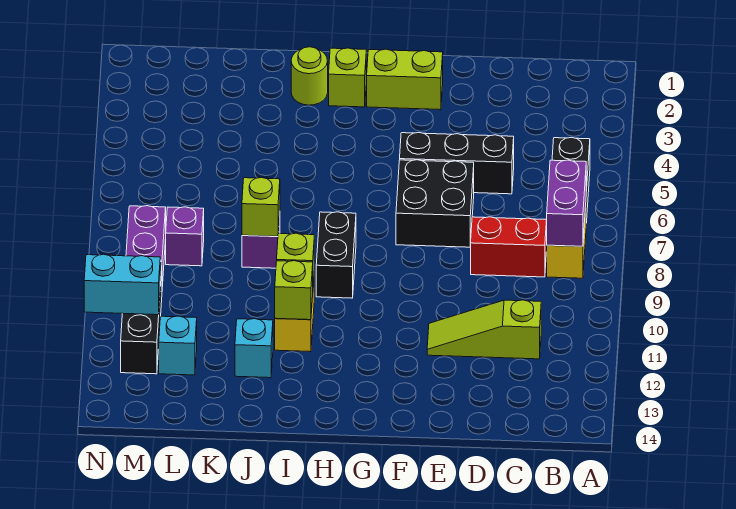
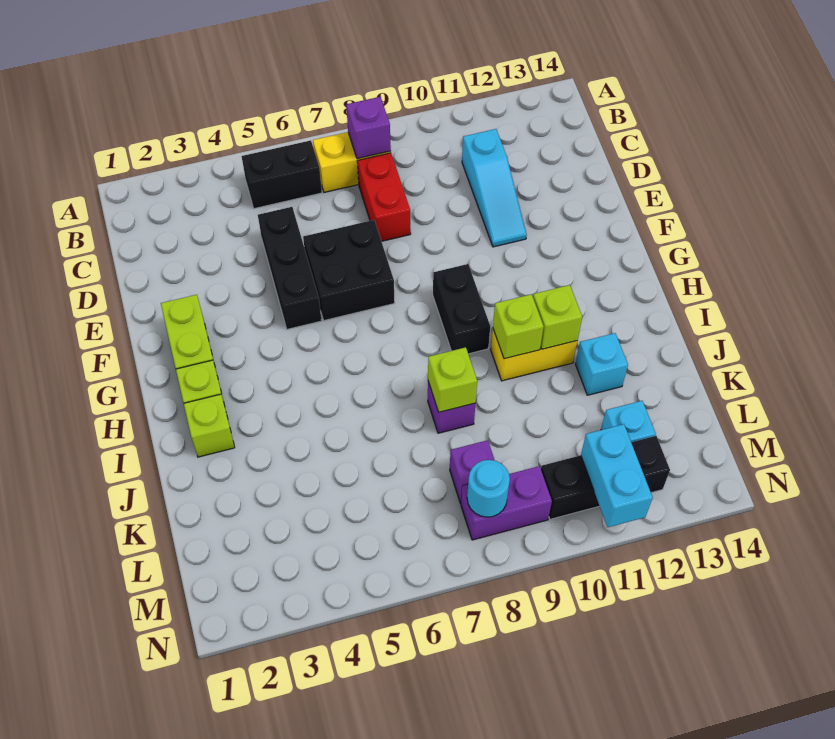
purple 1x2 brick [547,160,586,246] -> purple 1x1 brick [346,97,391,159]
lime 1x3 slope [427,300,541,359] -> cyan 1x3 slope [462,129,527,247]
black 1x2 brick [316,212,356,298] -> black 1x2 brick turned to [433,264,490,354]
lime 1x1 round brick [291,47,328,105] -> lime 1x1 brick [184,394,235,457]
none -> cyan 1x1 round brick [467,460,510,517]

